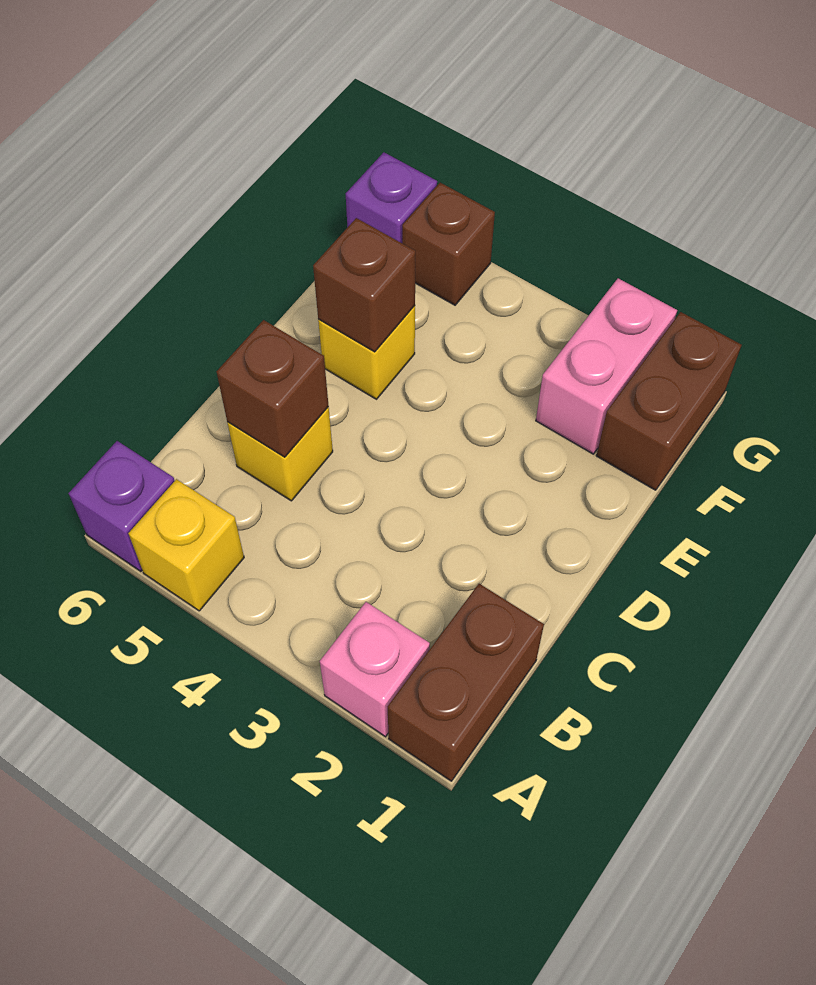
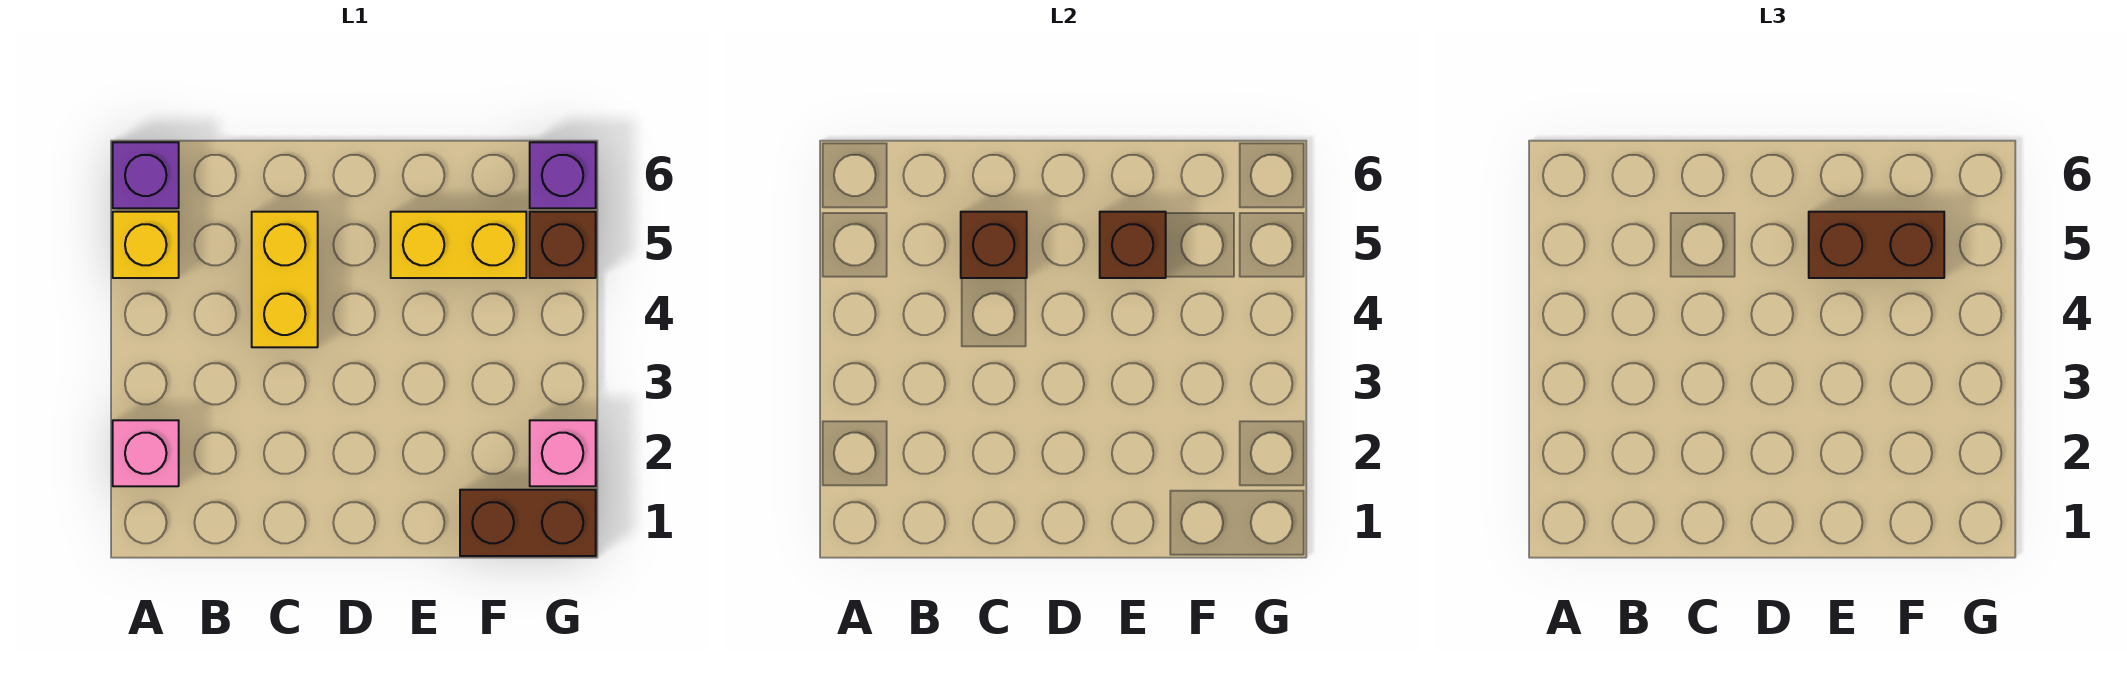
brown 1x2 brick [388,584,544,781] -> brown 1x2 brick moved to [1809,212,1944,278]
yellow 1x1 brick [227,407,333,501] -> yellow 1x2 brick [252,212,318,347]
yellow 1x1 brick [318,306,415,399] -> yellow 1x2 brick [391,212,526,278]
pink 1x2 brick [536,278,677,454] -> pink 1x1 brick [530,420,596,486]

